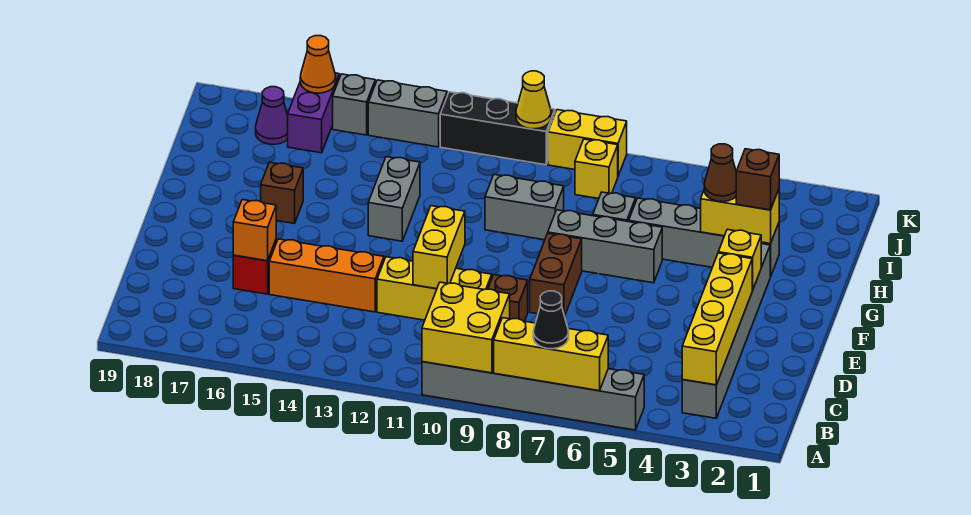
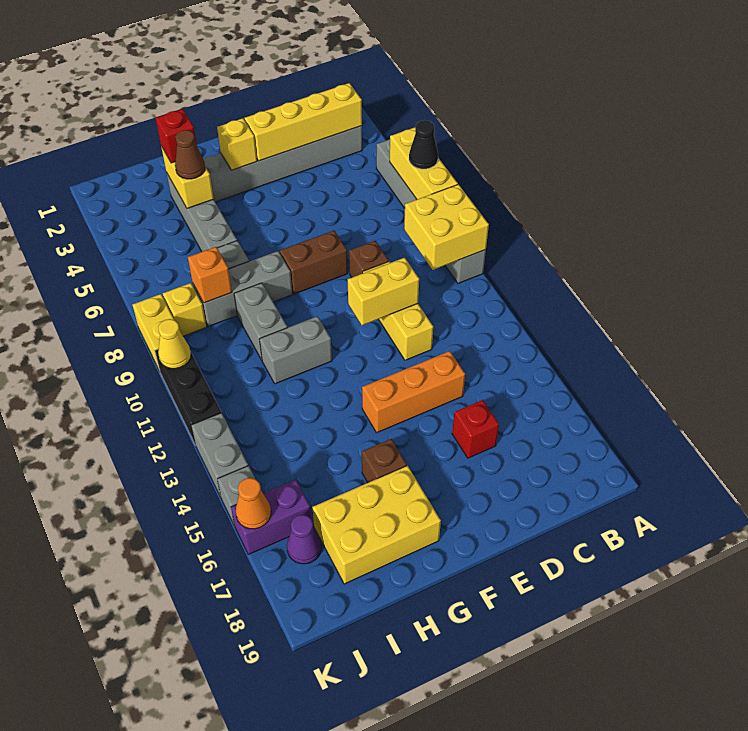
orange 1x3 brick [269,239,384,312] -> orange 1x3 brick turned to [362,351,465,433]
orange 1x1 brick [233,200,276,261] -> orange 1x1 brick moved to [188,247,232,303]
grey 1x3 brick [548,210,662,283] -> grey 1x3 brick turned to [193,251,292,327]
grey 1x2 brick [368,157,420,241] -> grey 1x2 brick moved to [259,316,332,384]
none -> yellow 2x3 brick [312,466,441,584]
brown 1x1 brick [736,149,779,210] -> red 1x1 brick [156,109,197,163]

